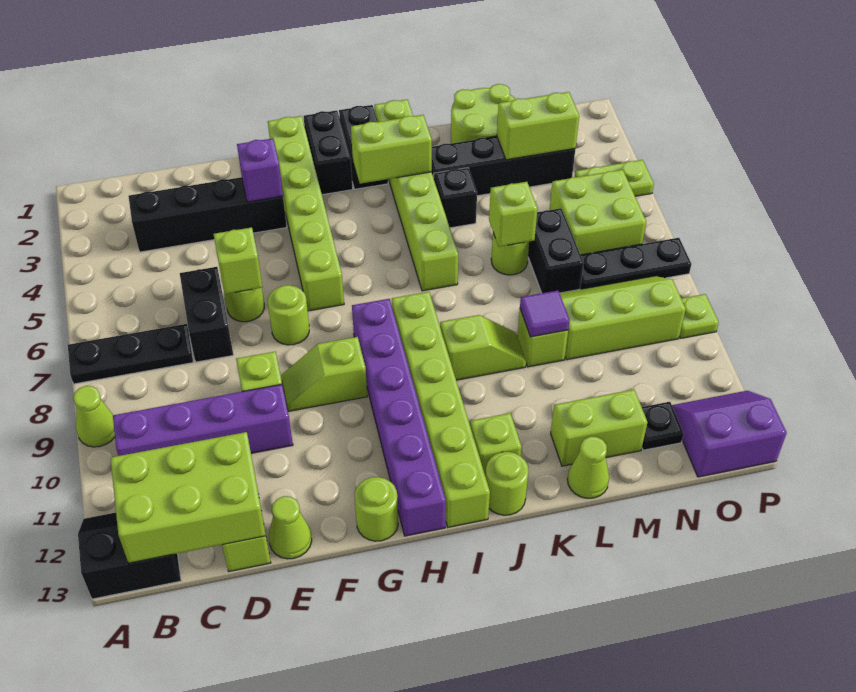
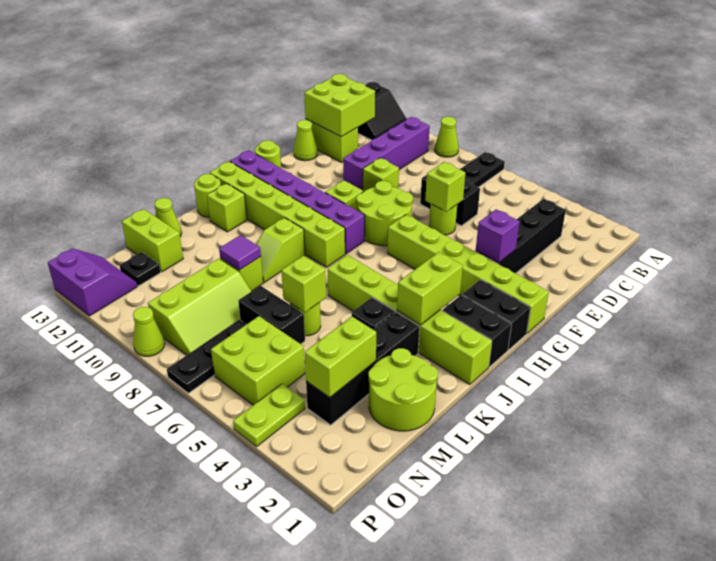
lime 2x3 brick [110,432,266,563] -> lime 2x2 brick [304,74,375,137]
lime 1x1 round brick [268,285,309,345] -> lime 2x2 round brick [356,181,413,246]
lime 1x2 brick [551,390,647,466] -> lime 1x2 brick turned to [122,209,183,272]
purple 2x2 slope [672,391,787,477] -> purple 2x2 slope turned to [48,248,137,316]
lime 1x1 plate [679,294,719,338] -> lime 1x1 cone [133,307,165,356]

